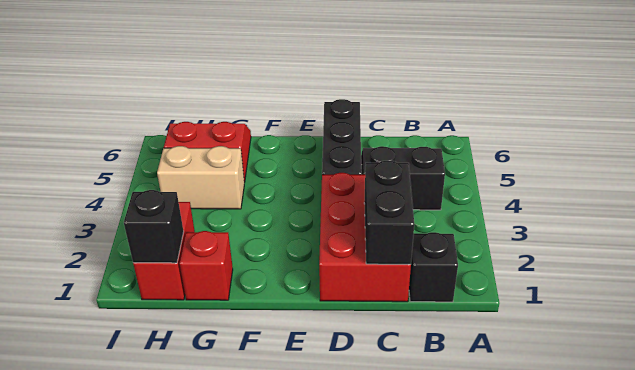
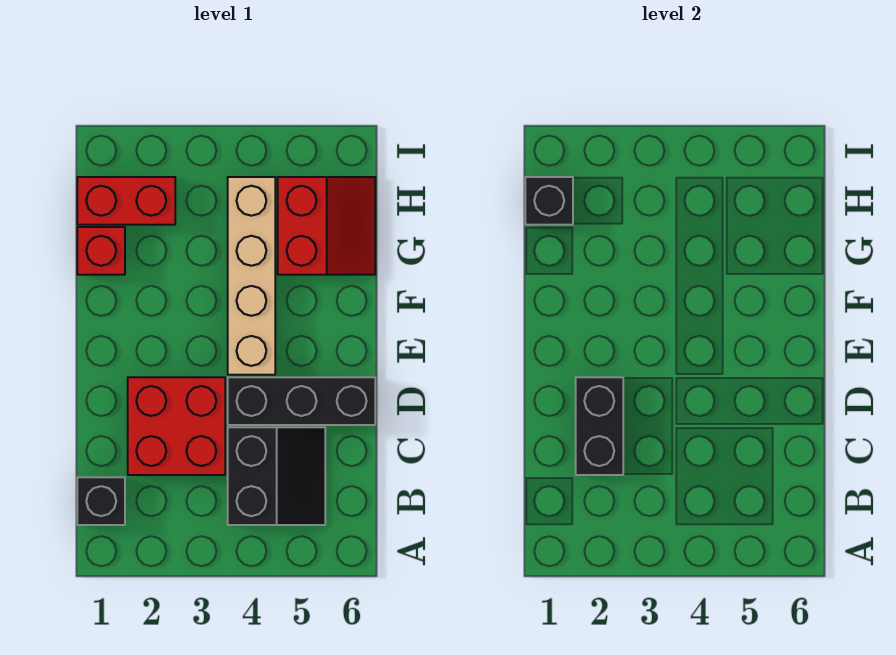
red 2x3 brick [319,173,411,302] -> red 2x2 brick [128,377,225,475]
black 1x2 brick [364,161,414,264] -> black 1x2 brick turned to [576,377,623,475]
tan 1x2 brick [157,146,244,209] -> tan 1x4 brick [228,177,275,375]

